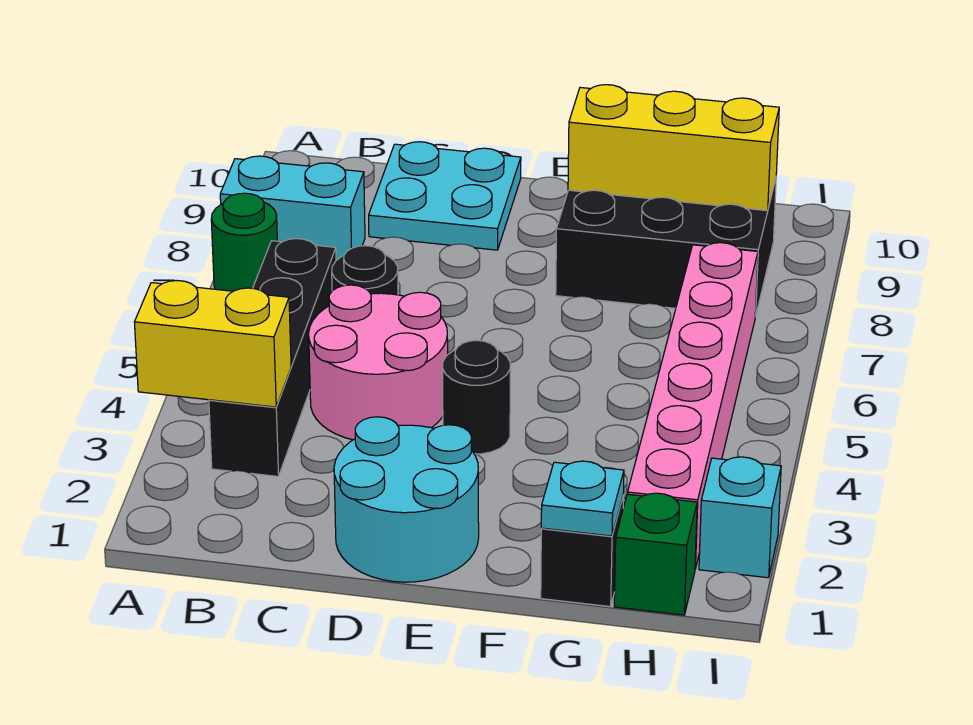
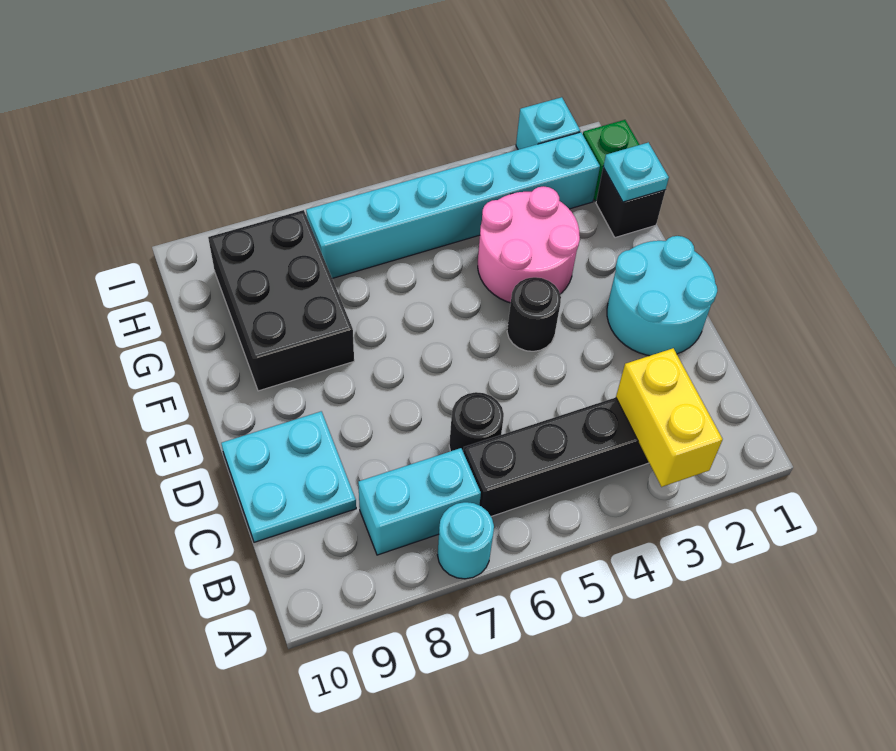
green 1x1 round brick [211,193,277,291] -> cyan 1x1 round brick [438,502,494,579]
cyan 1x2 brick [220,156,365,260] -> cyan 1x2 brick turned to [358,448,481,555]
pink 2x2 round brick [309,285,448,440] -> pink 2x2 round brick moved to [478,186,580,303]
yellow 1x3 brick [568,85,779,211] -> none
pink 1x6 brick [628,243,758,569] -> cyan 1x6 brick [306,132,600,278]

